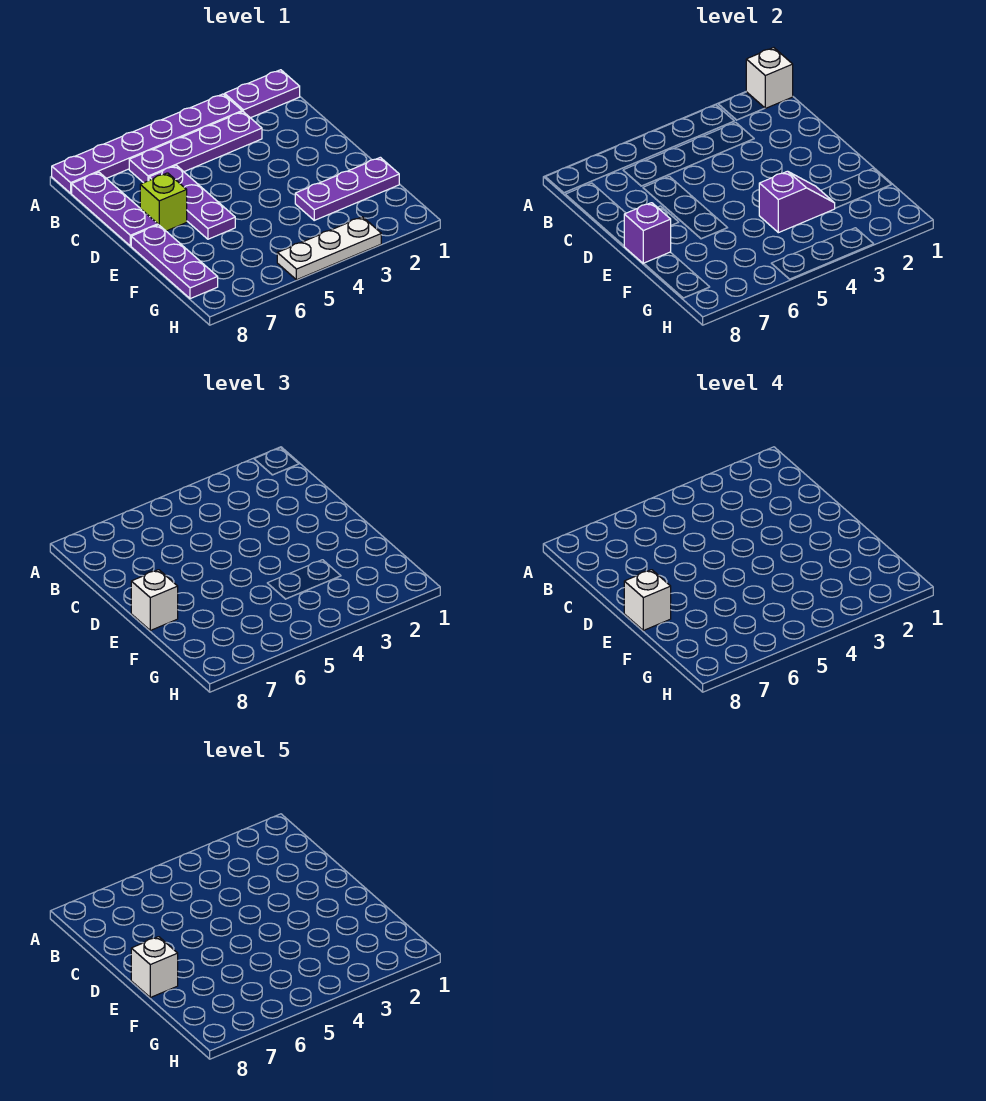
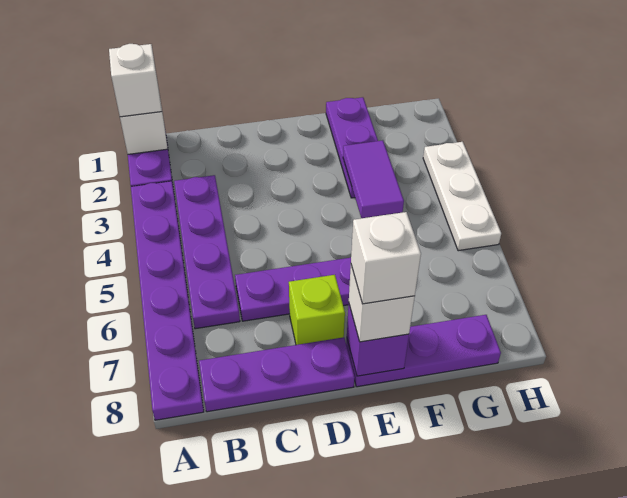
white 1x1 brick [131,937,178,997] -> white 1x1 brick moved to [109,44,162,117]
purple 1x2 slope [759,171,835,233] -> purple 1x2 tile [343,140,404,218]

